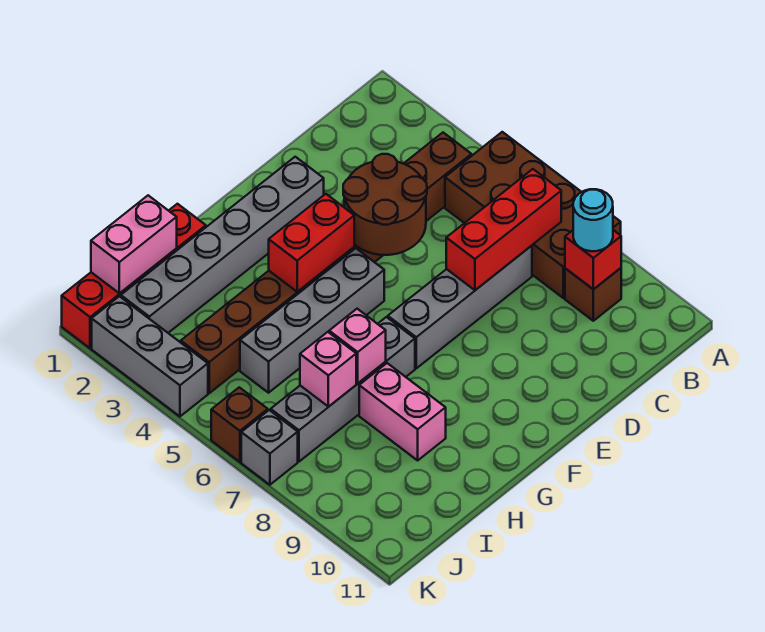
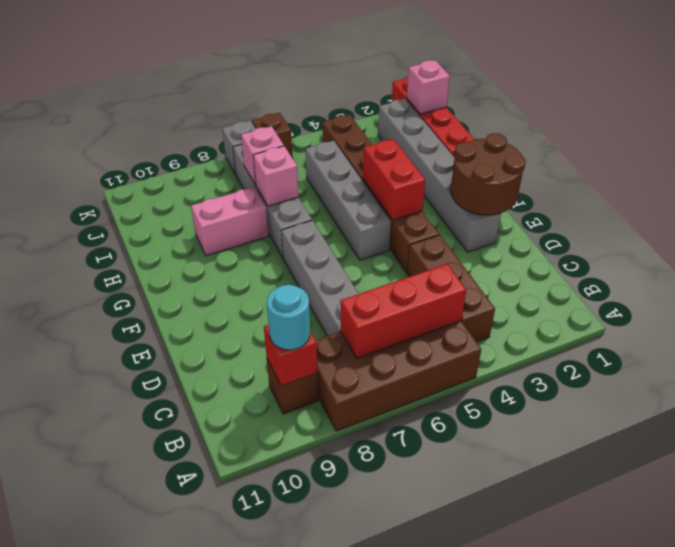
red 1x3 brick [446,169,561,290] -> red 1x3 brick turned to [341,264,466,358]
brown 2x2 round brick [343,154,427,255] -> brown 2x2 round brick moved to [451,133,526,215]
pink 1x2 brick [91,195,177,293] -> pink 1x1 brick [407,60,450,114]
grey 1x3 brick [92,296,208,416] -> none

